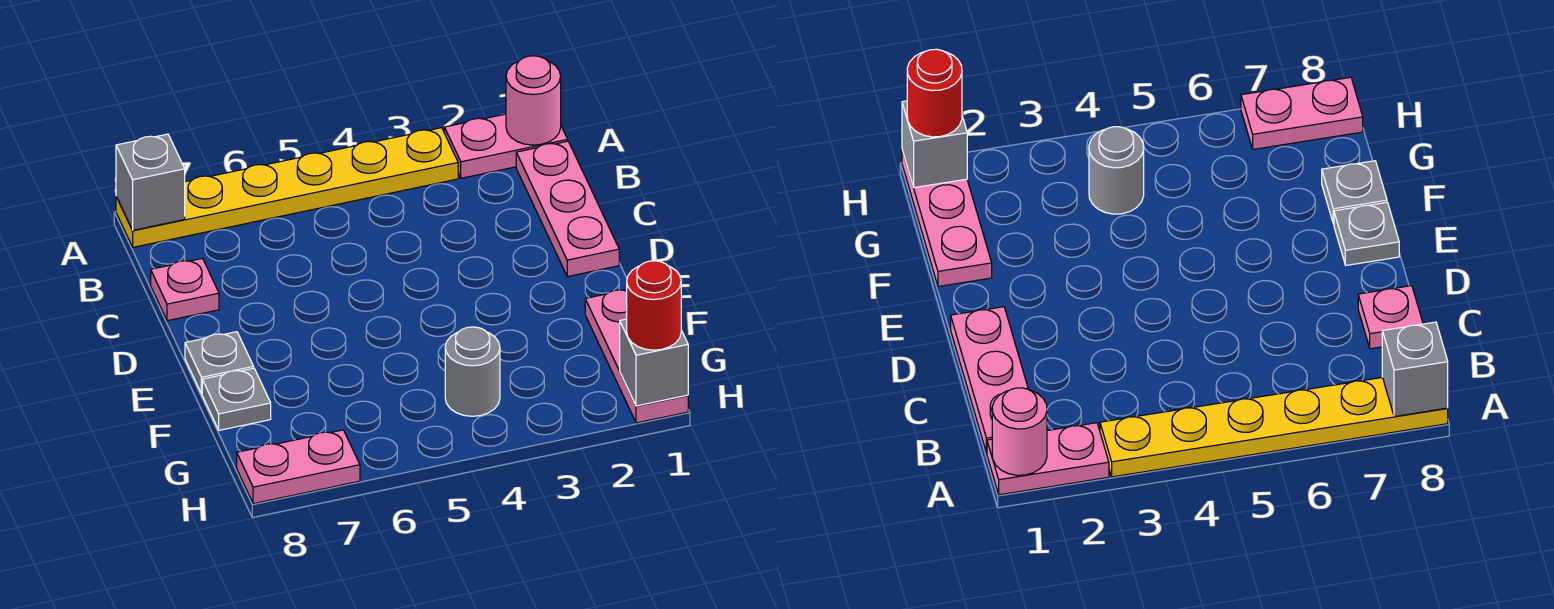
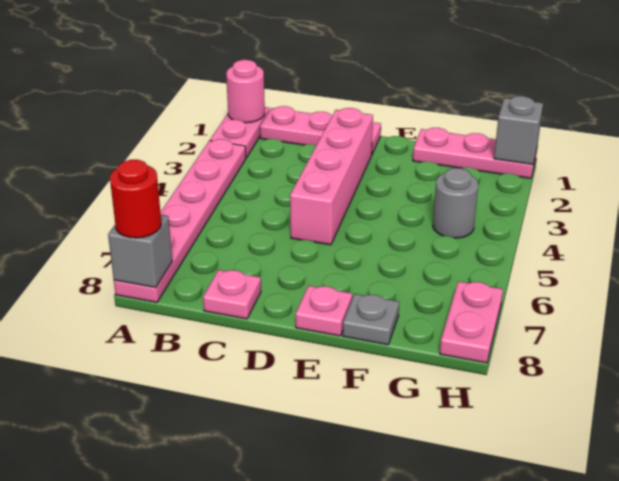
yellow 1x6 plate [116,128,458,247] -> pink 1x6 plate [114,139,246,302]
none -> pink 1x4 brick [290,108,373,245]
grey 1x1 plate [185,332,254,394] -> pink 1x1 plate [296,286,352,336]
red 1x1 round brick [627,261,681,350] -> red 1x1 round brick moved to [110,160,161,238]

